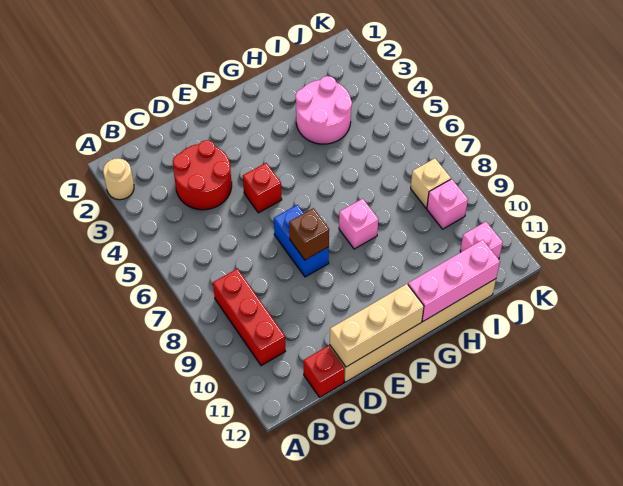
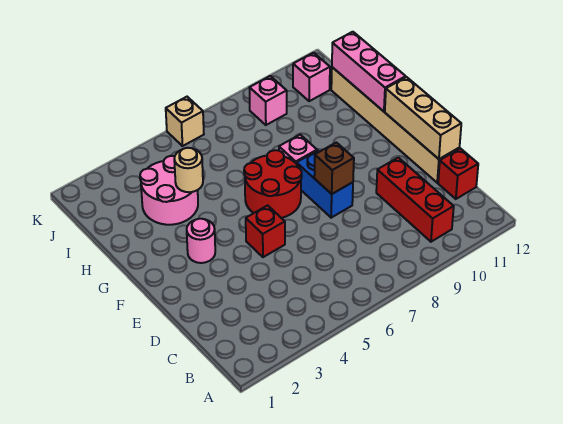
tan 1x1 round brick [103,158,134,200] -> tan 1x1 round brick moved to [174,148,203,192]
red 1x3 brick [213,269,285,366] -> red 1x3 brick turned to [376,158,454,242]
red 2x2 round brick [173,140,232,210] -> red 2x2 round brick moved to [244,150,302,218]
blue 1x2 brick [274,205,329,277] -> blue 1x2 brick turned to [297,151,353,218]
none -> pink 1x1 round brick [187,219,215,263]
tan 1x1 brick [411,158,451,208] -> tan 1x1 brick moved to [166,97,204,146]

